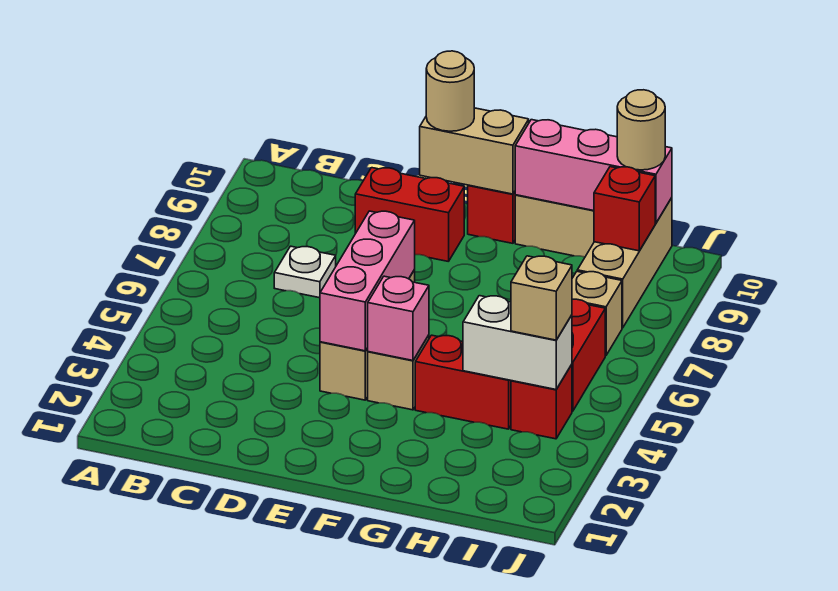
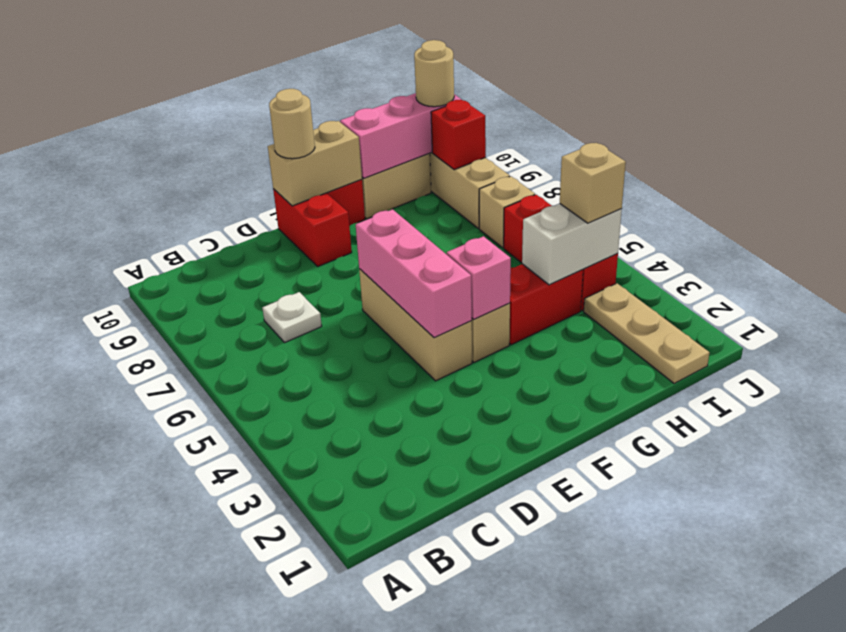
red 1x2 brick [355,168,464,262] -> red 1x2 brick turned to [273,189,352,266]
none -> tan 1x3 plate [584,283,709,384]

